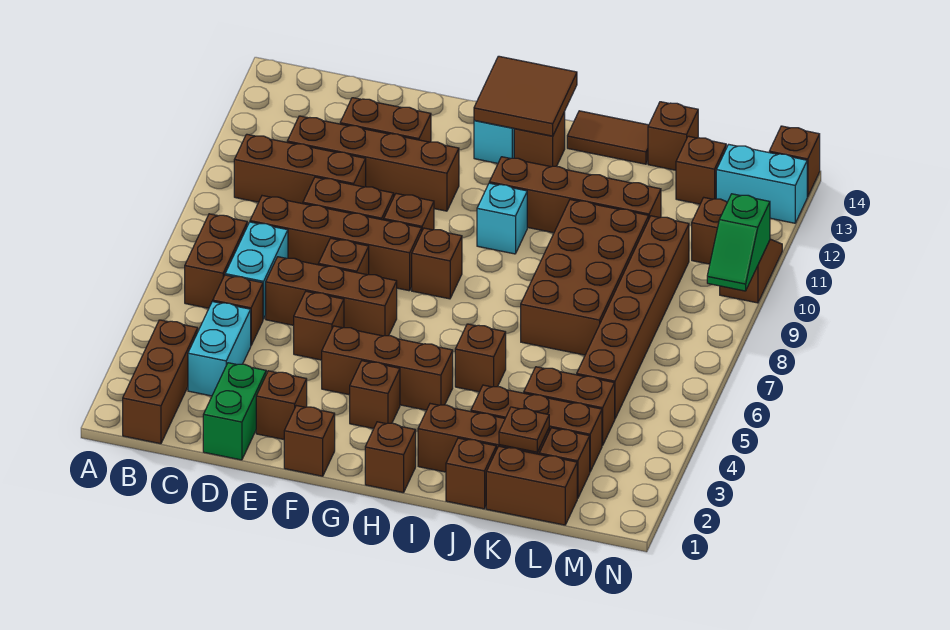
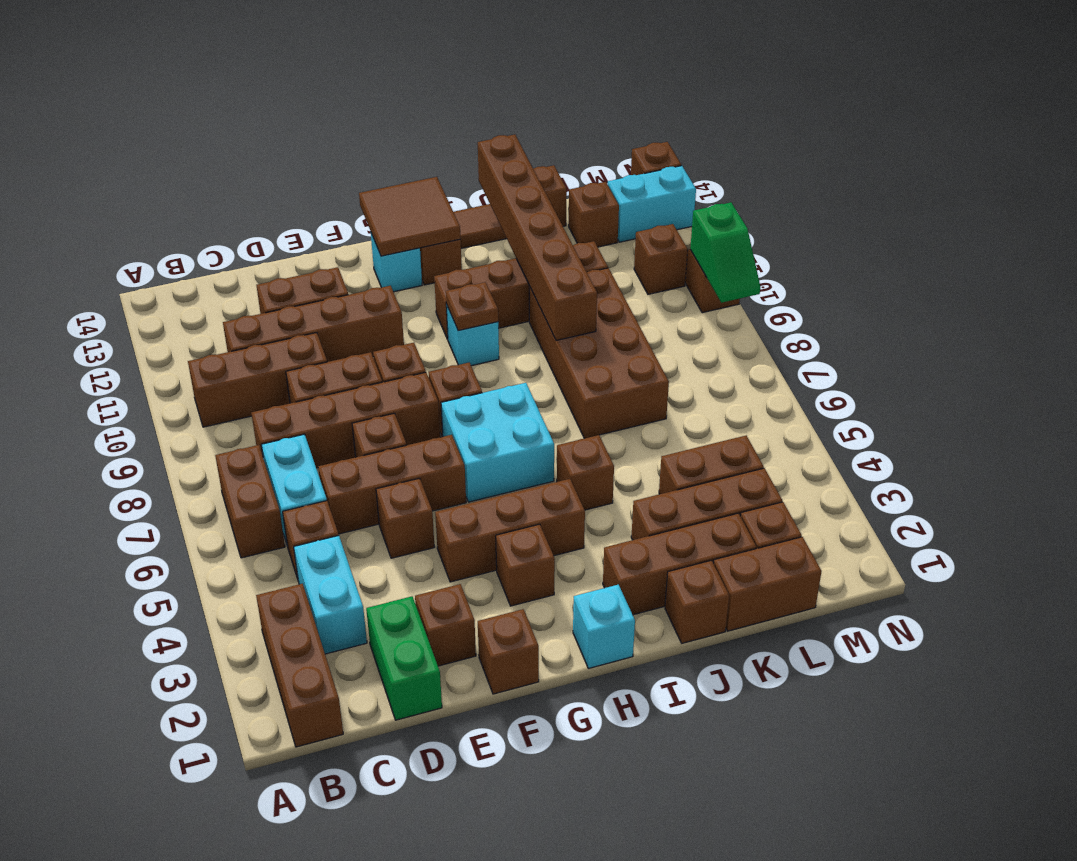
none -> cyan 2x2 brick [441,383,554,502]
brown 1x1 brick [365,422,416,493] -> cyan 1x1 brick [573,585,635,668]
brown 1x1 plate [499,407,549,452] -> brown 1x1 plate moved to [446,282,498,331]
brown 1x6 brick [577,216,689,418] -> brown 1x6 brick moved to [478,135,597,340]

